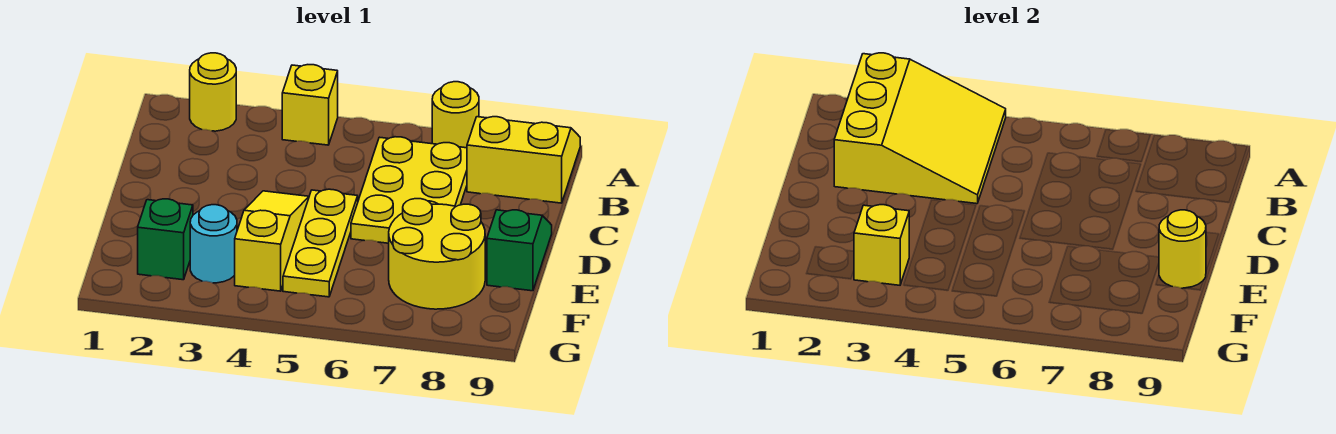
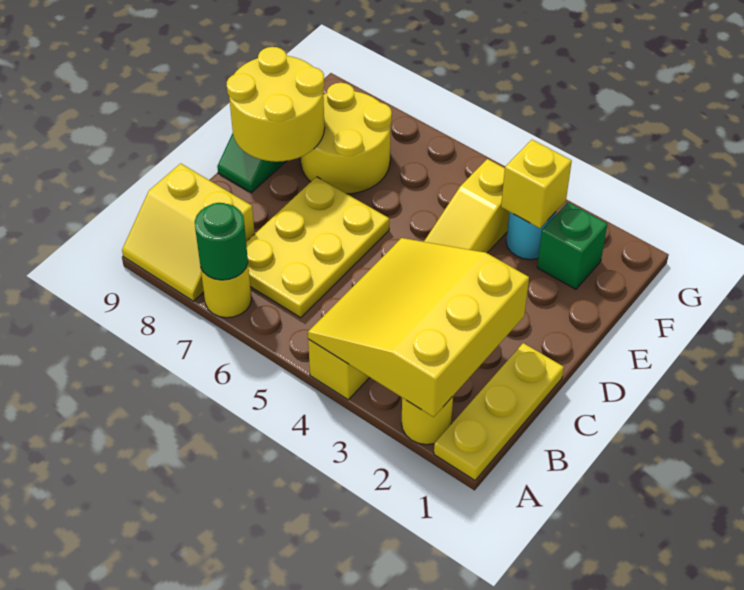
none -> green 1x1 round brick [195,203,248,280]
yellow 1x3 plate [283,189,358,297] -> yellow 1x3 plate moved to [434,343,564,480]
yellow 1x1 round brick [1159,210,1206,288] -> yellow 2x2 round brick [227,47,325,162]

